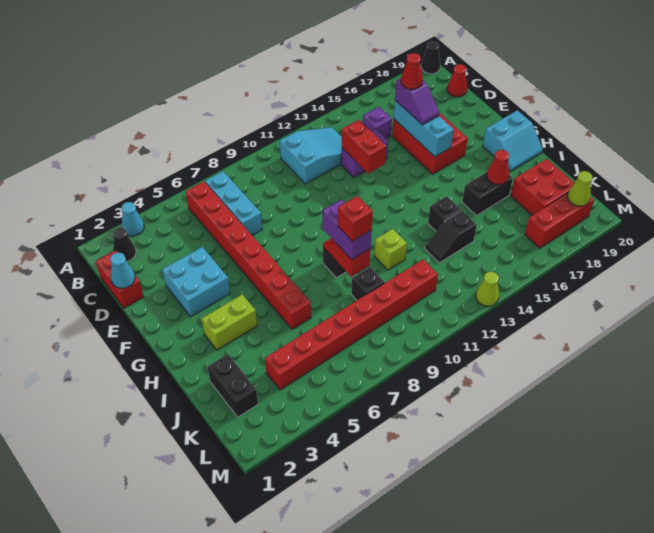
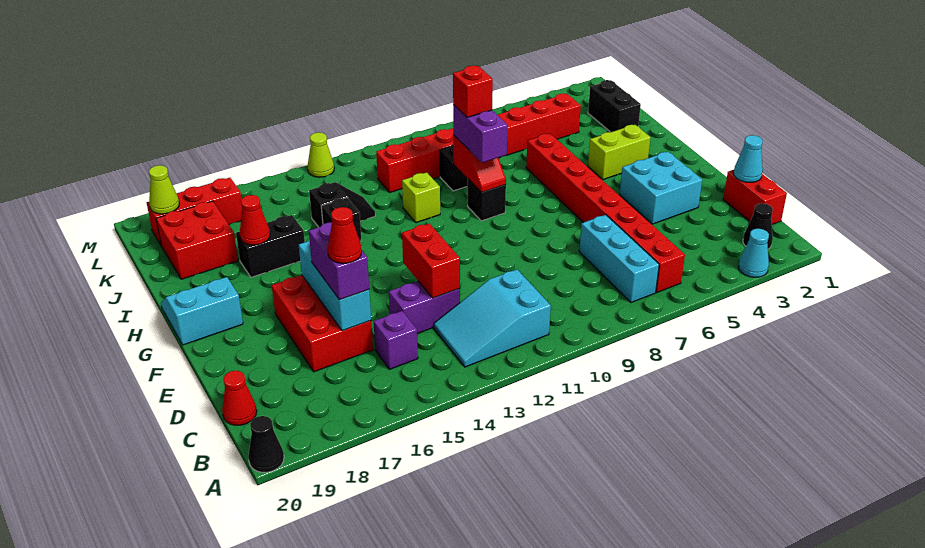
purple 1x2 slope [395,78,440,125] -> purple 1x2 brick [309,222,369,300]

